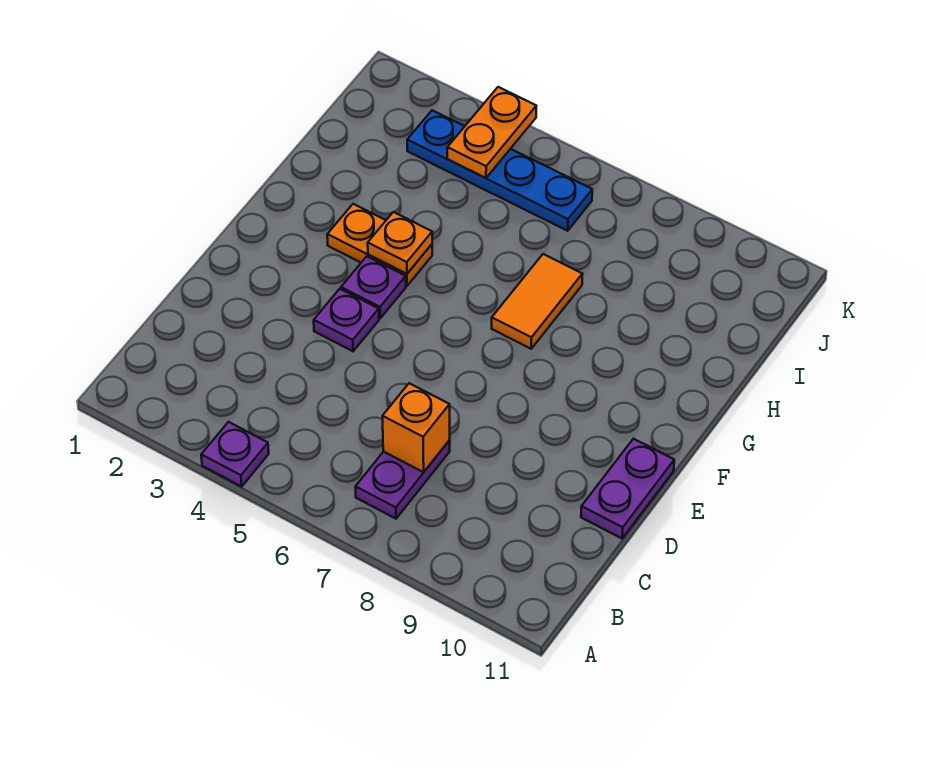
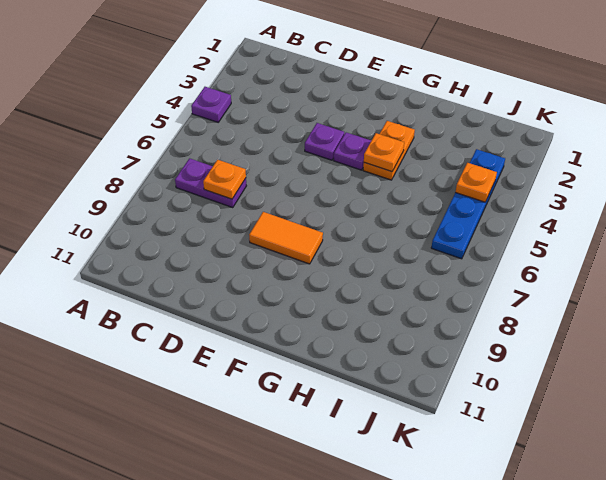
orange 1x1 brick [382,383,450,472] -> orange 1x1 plate [203,160,246,199]
purple 1x2 plate [581,439,674,538] -> none
orange 1x2 tile [492,254,582,349] -> orange 1x2 tile moved to [249,212,323,264]
orange 1x2 plate [447,87,536,178] -> orange 1x1 plate [455,163,497,202]

